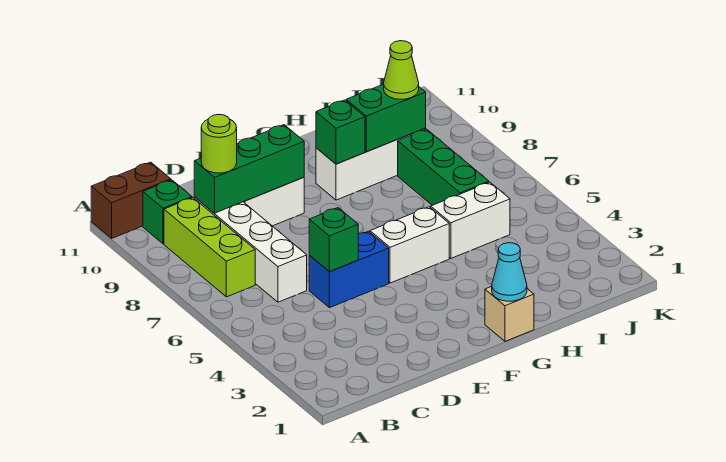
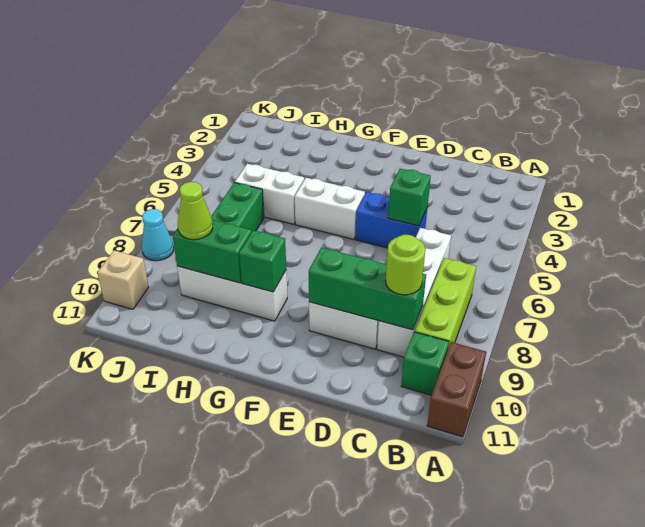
brown 1x2 brick [91,162,171,238] -> brown 1x2 brick turned to [427,342,486,437]
tan 1x1 brick [485,286,534,341] -> tan 1x1 brick moved to [97,251,148,309]
cyan 1x1 cone [492,243,527,301] -> cyan 1x1 cone moved to [142,209,174,261]

